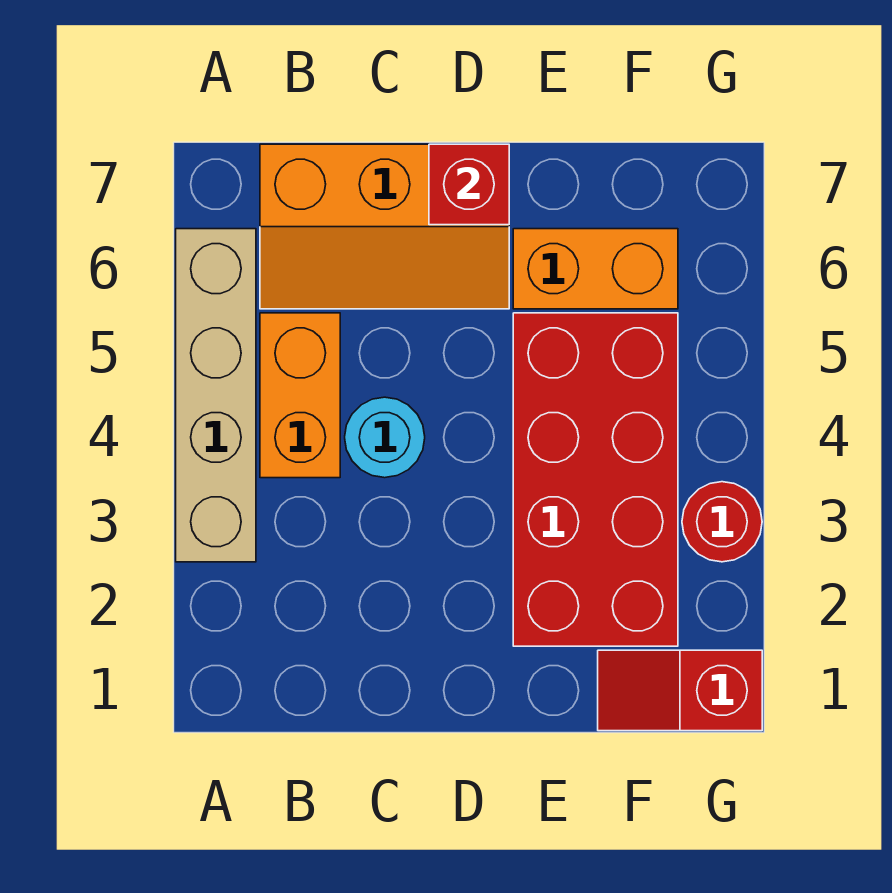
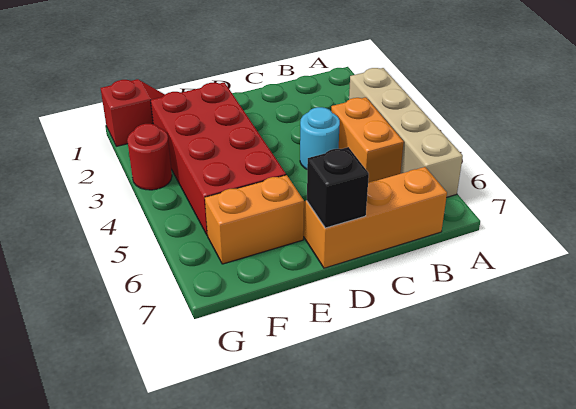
red 1x1 brick [429,144,509,225] -> black 1x1 brick [307,147,369,228]

